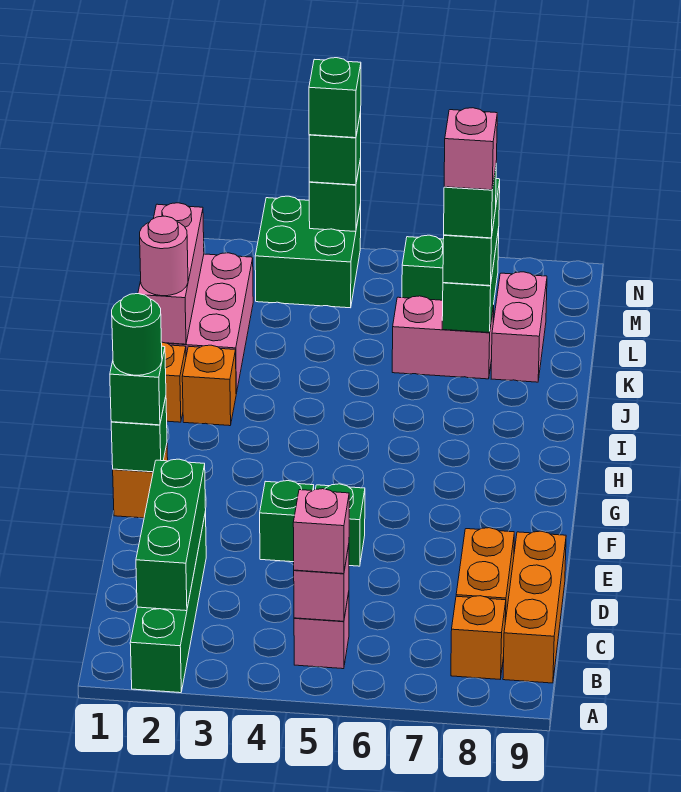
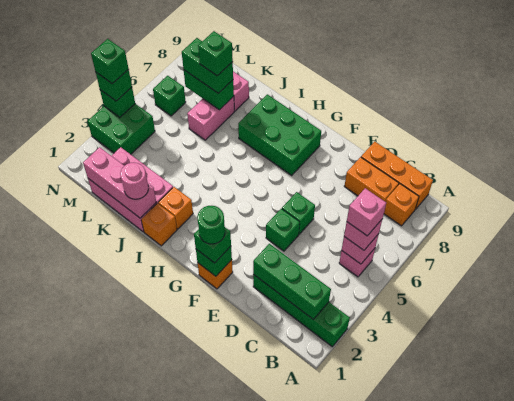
none -> green 2x3 brick [238,94,321,175]
pink 1x1 brick [444,108,497,190] -> pink 1x1 brick moved to [347,188,386,236]

